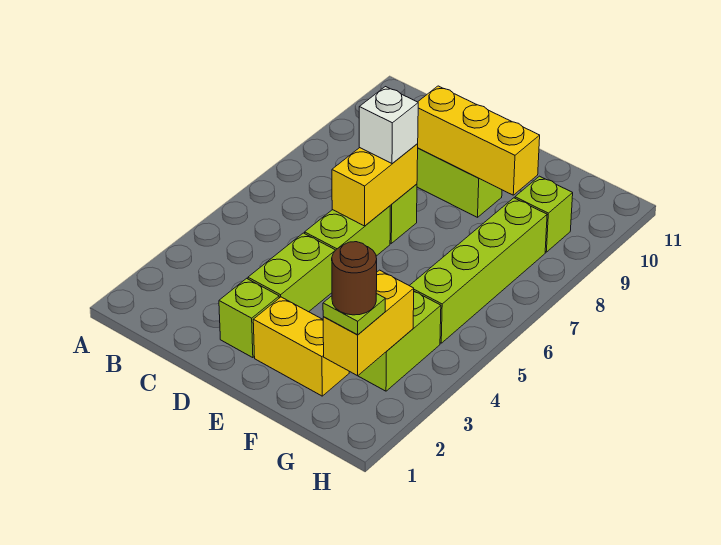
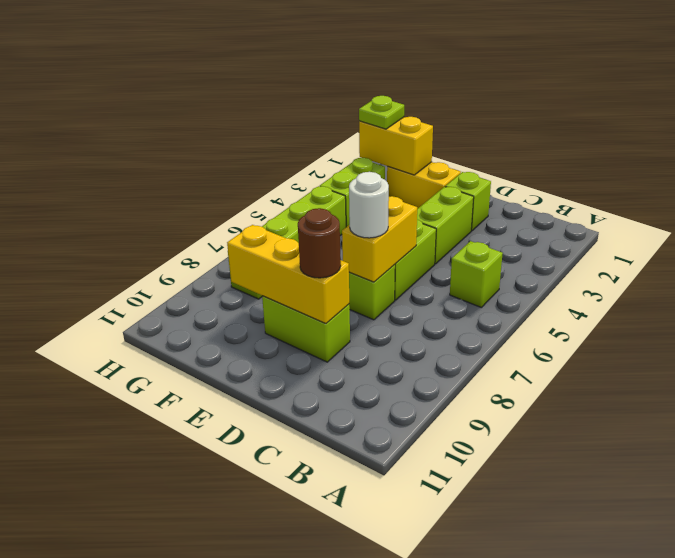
white 1x1 brick [359,87,418,163] -> white 1x1 round brick [349,172,389,238]
yellow 1x2 brick [323,270,414,376] -> yellow 1x2 brick turned to [359,117,433,175]
brown 1x1 round brick [332,242,377,315] -> brown 1x1 round brick moved to [298,208,341,278]
lime 1x1 brick [515,176,573,252] -> lime 1x1 brick moved to [450,241,503,307]

